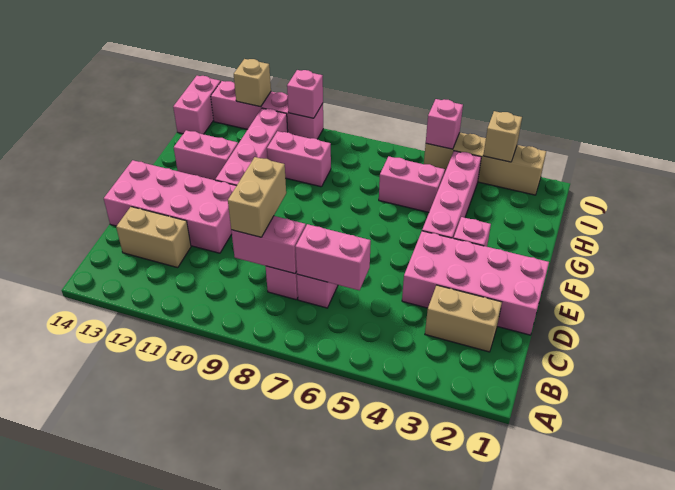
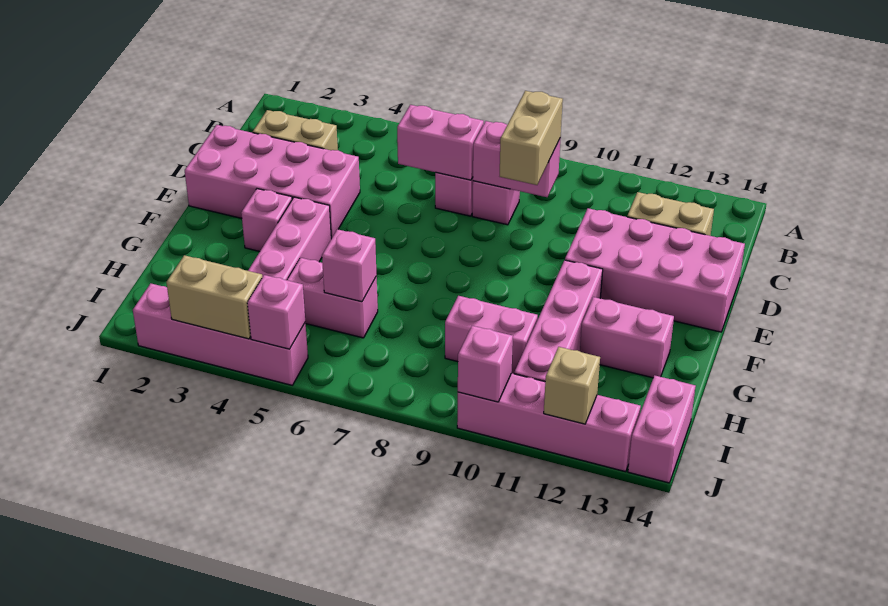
none -> pink 1x1 brick [322,229,377,302]
tan 1x4 brick [424,133,546,195] -> pink 1x4 brick [133,283,308,385]
tan 1x1 brick [483,111,522,162] -> tan 1x2 brick [166,255,262,339]

